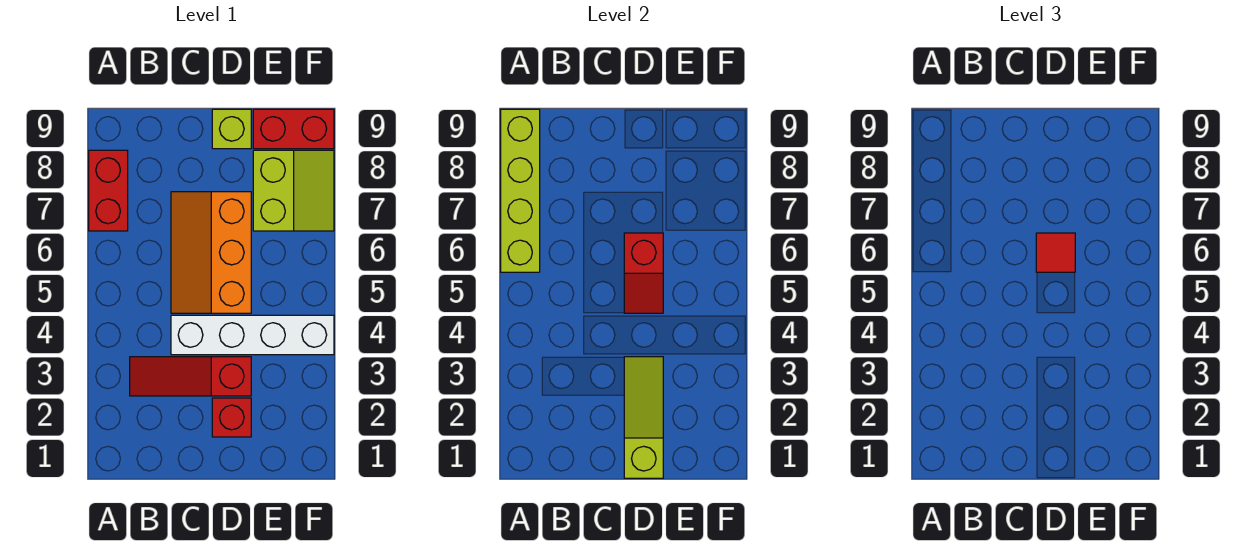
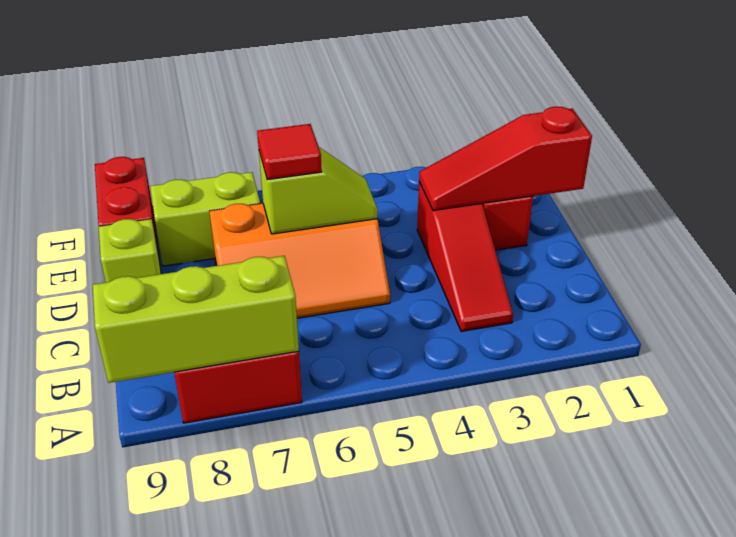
lime 1x4 brick [501,109,540,272] -> lime 1x3 brick [93,256,299,383]
white 1x4 brick [171,315,334,355] -> none
lime 1x3 slope [624,357,663,478] -> red 1x3 slope [419,107,592,211]
red 1x2 slope [624,233,663,313] -> lime 1x2 slope [259,147,378,234]

